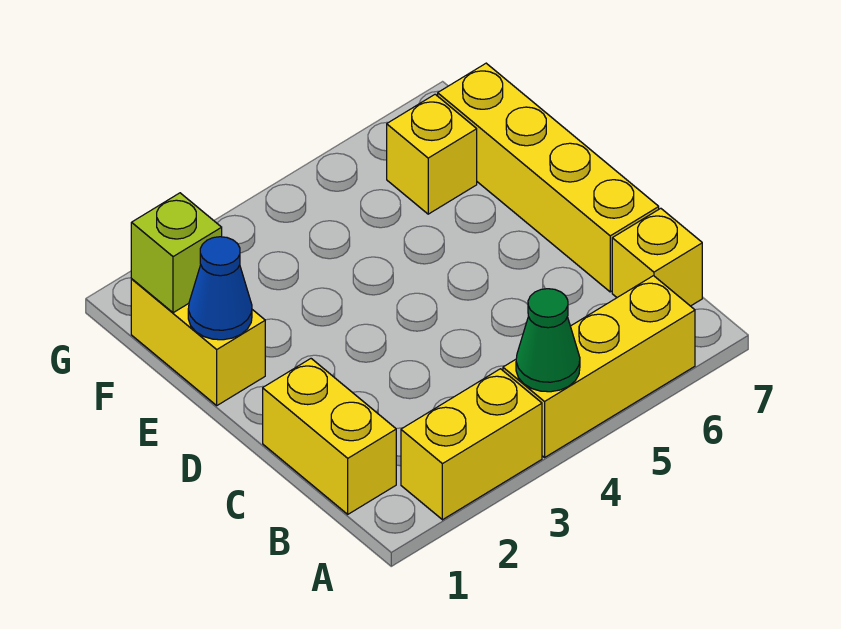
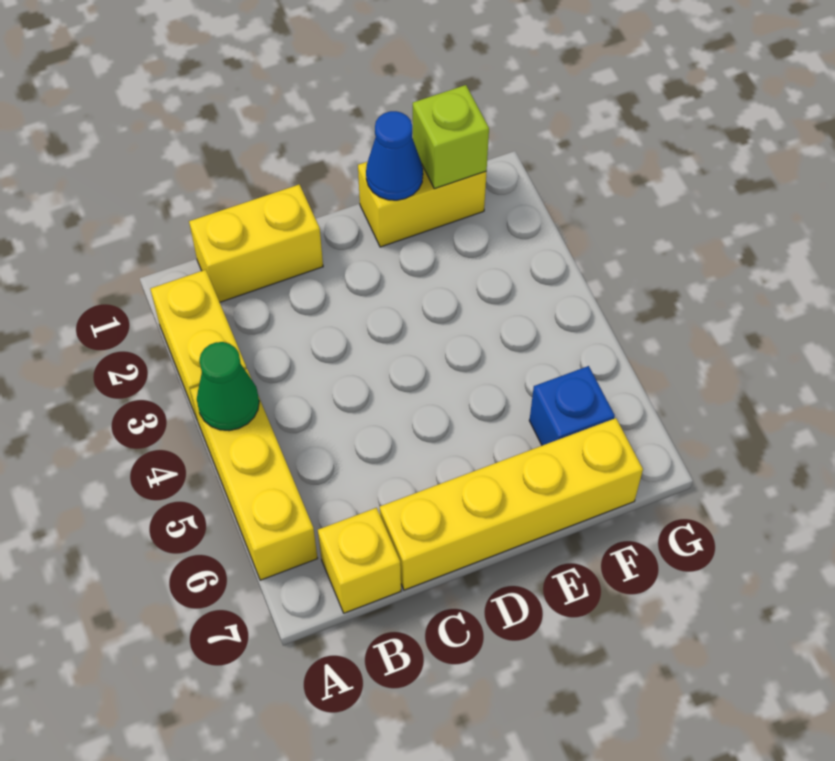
yellow 1x1 brick [387,94,477,214] -> blue 1x1 brick [529,366,615,446]

